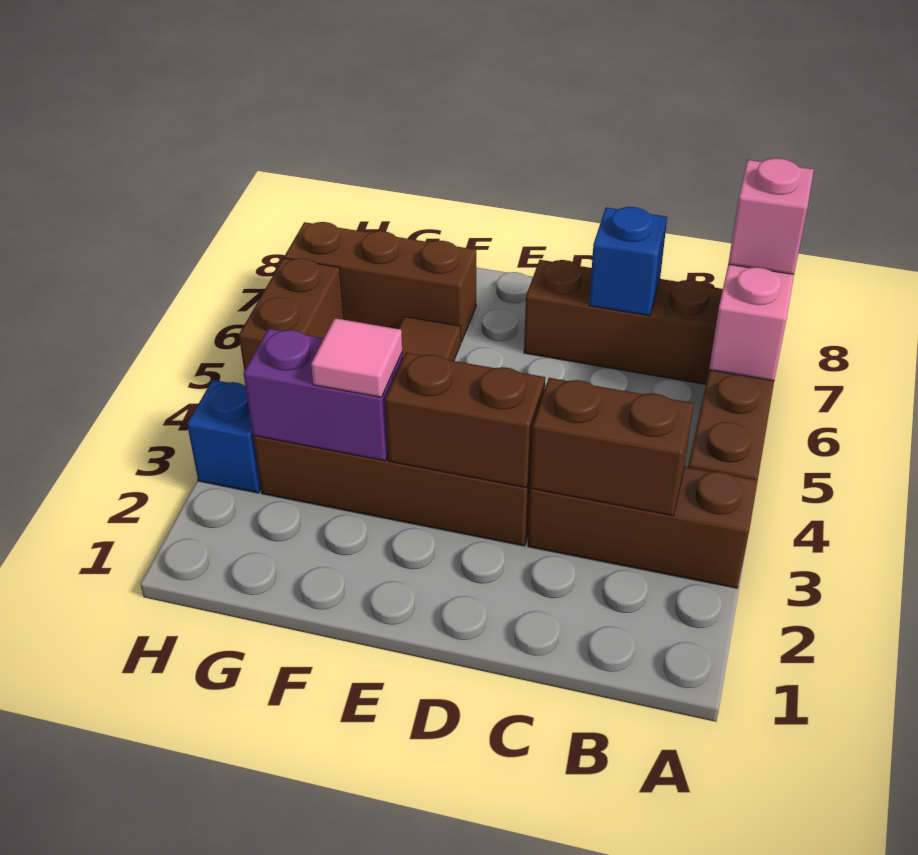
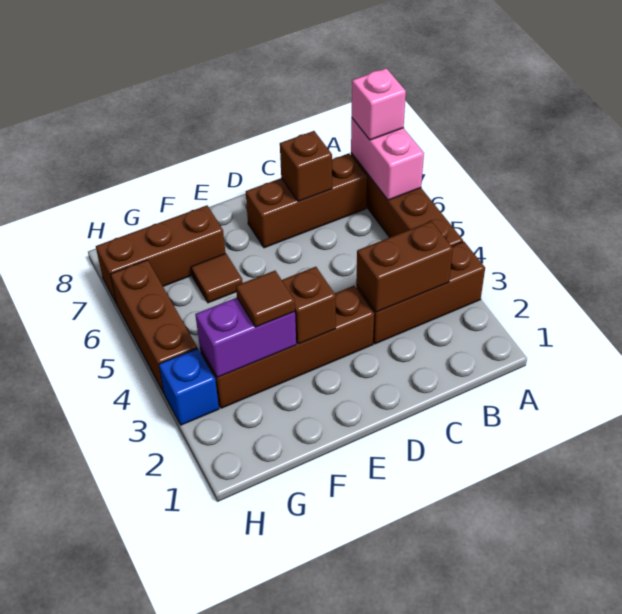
blue 1x1 brick [589,207,667,316] -> brown 1x1 brick [280,131,332,202]
brown 1x2 brick [385,353,545,488] -> brown 1x1 brick [282,267,336,344]
pink 1x1 tile [311,318,402,397] -> brown 1x1 tile [236,271,295,327]
brown 1x2 brick [239,258,344,371] -> brown 1x3 brick [111,260,197,393]

